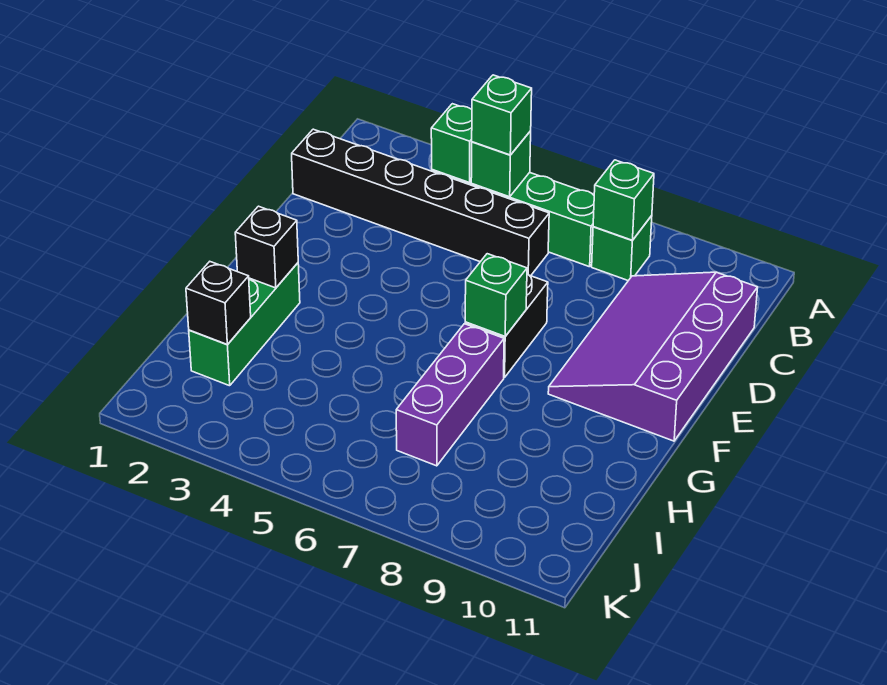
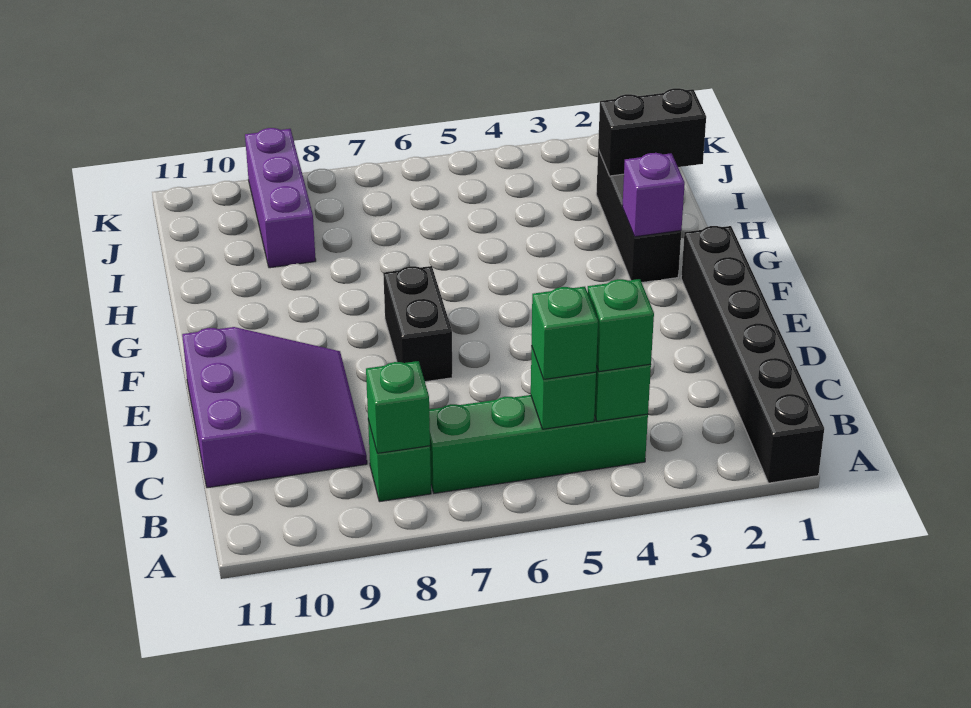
black 1x6 brick [292,129,549,276] -> black 1x6 brick turned to [681,226,824,483]
purple 3x4 slope [548,272,758,441] -> purple 3x3 slope [182,327,367,488]
green 1x1 brick [465,254,527,336] -> green 1x1 brick moved to [588,279,654,372]
green 1x3 brick [189,263,300,386] -> black 1x3 brick [596,150,681,282]
black 1x1 brick [235,206,298,288] -> purple 1x1 brick [622,153,685,237]
purple 1x3 brick [396,324,504,466] -> purple 1x3 brick moved to [245,128,316,268]
black 1x1 brick [186,262,251,345] -> black 1x2 brick [598,88,706,176]

